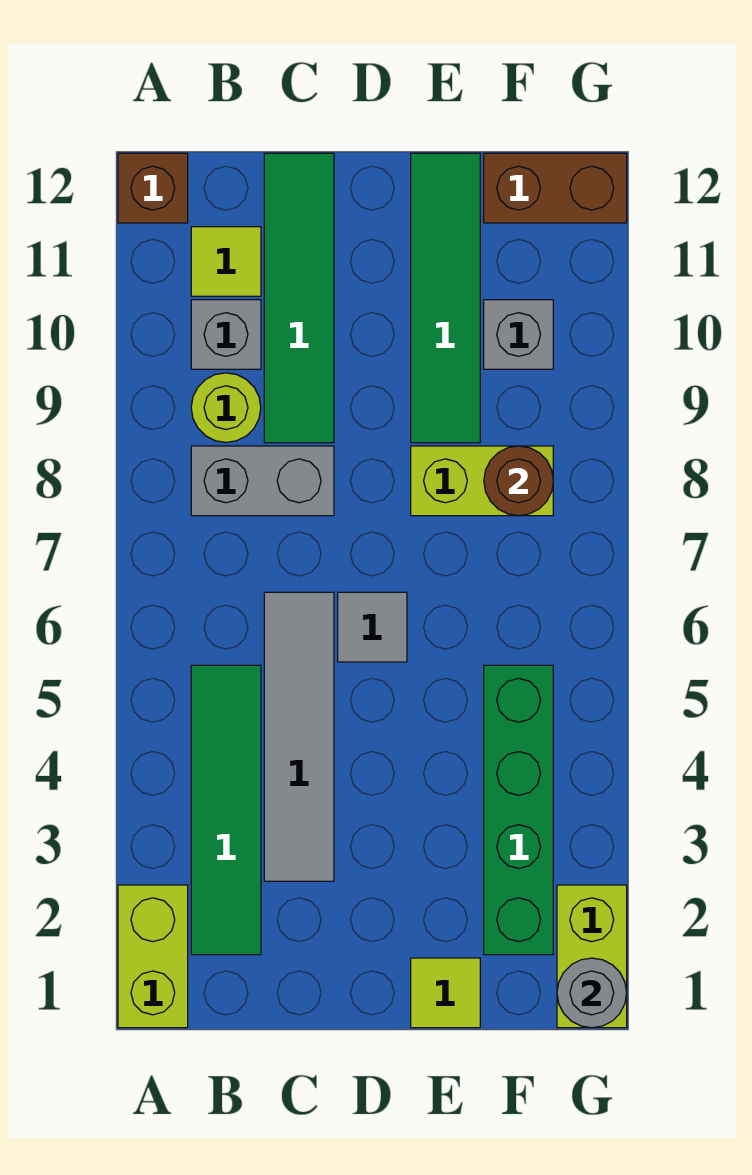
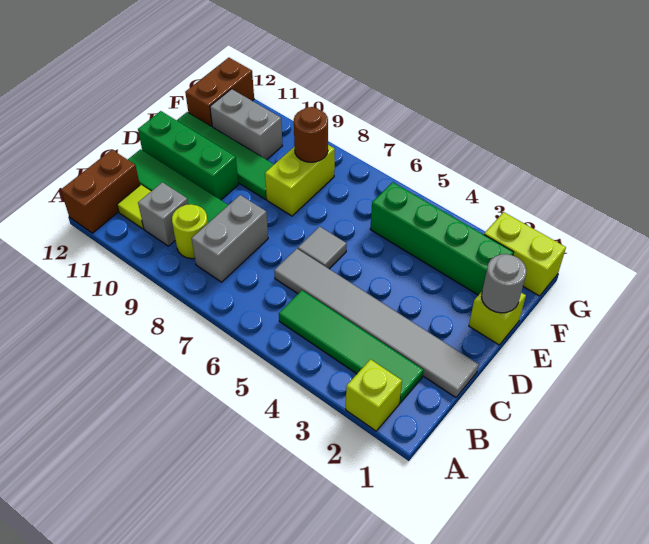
lime 1x2 brick [118,885,188,1028] -> lime 1x1 brick [346,359,402,431]
brown 1x1 brick [118,153,188,223] -> brown 1x2 brick [61,150,140,233]
grey 1x4 tile [264,592,334,881] -> grey 1x6 tile [274,249,479,397]
none -> green 1x3 brick [138,111,239,200]
lime 1x1 tile [411,958,480,1028] -> lime 1x1 brick [469,292,526,345]
grey 1x1 brick [484,300,553,369] -> grey 1x2 brick [210,89,282,160]
grey 1x1 round brick [557,958,627,1028] -> grey 1x1 round brick moved to [481,254,526,313]

